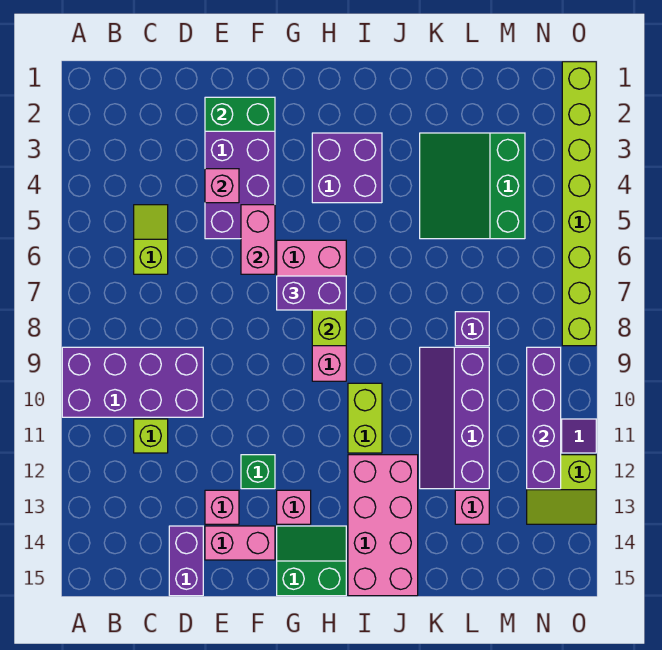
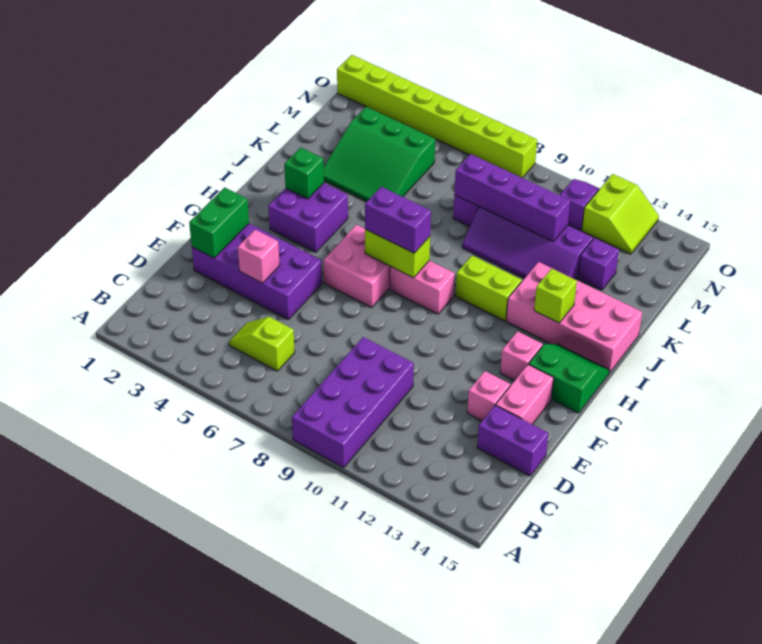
lime 1x1 brick [134,419,168,453] -> lime 1x1 brick moved to [534,269,577,323]
pink 1x2 brick [241,205,275,274] -> none
green 1x1 brick [241,455,275,489] -> green 1x1 brick moved to [284,147,324,199]
purple 1x2 brick [277,276,346,310] -> purple 1x2 brick turned to [365,187,431,253]
green 2x2 slope [277,526,346,596] -> green 2x2 slope turned to [529,344,609,413]
pink 1x1 brick [455,490,489,524] -> purple 1x1 brick [578,238,619,290]
purple 1x4 brick [527,347,561,489] -> purple 1x4 brick moved to [454,154,570,241]

